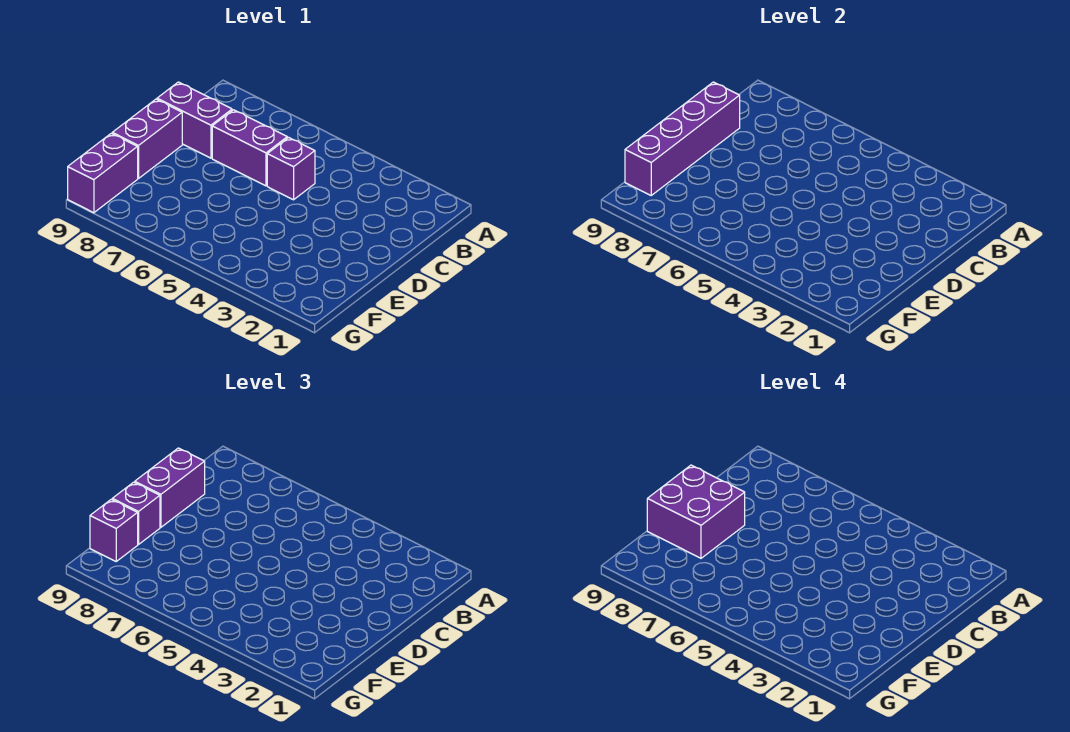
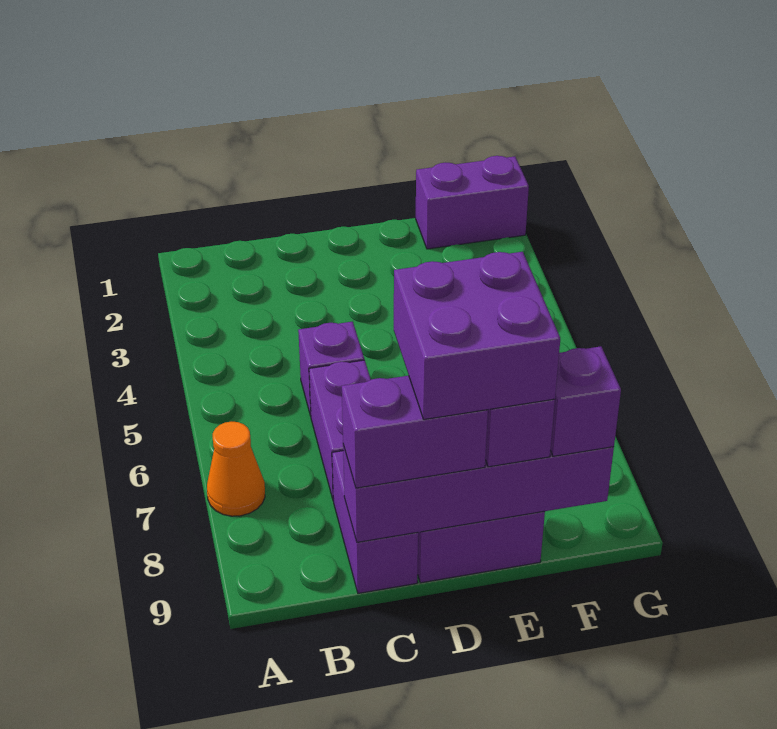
none -> orange 1x1 cone [207,422,265,516]
purple 1x2 brick [68,133,138,213] -> purple 1x2 brick moved to [416,156,529,249]

